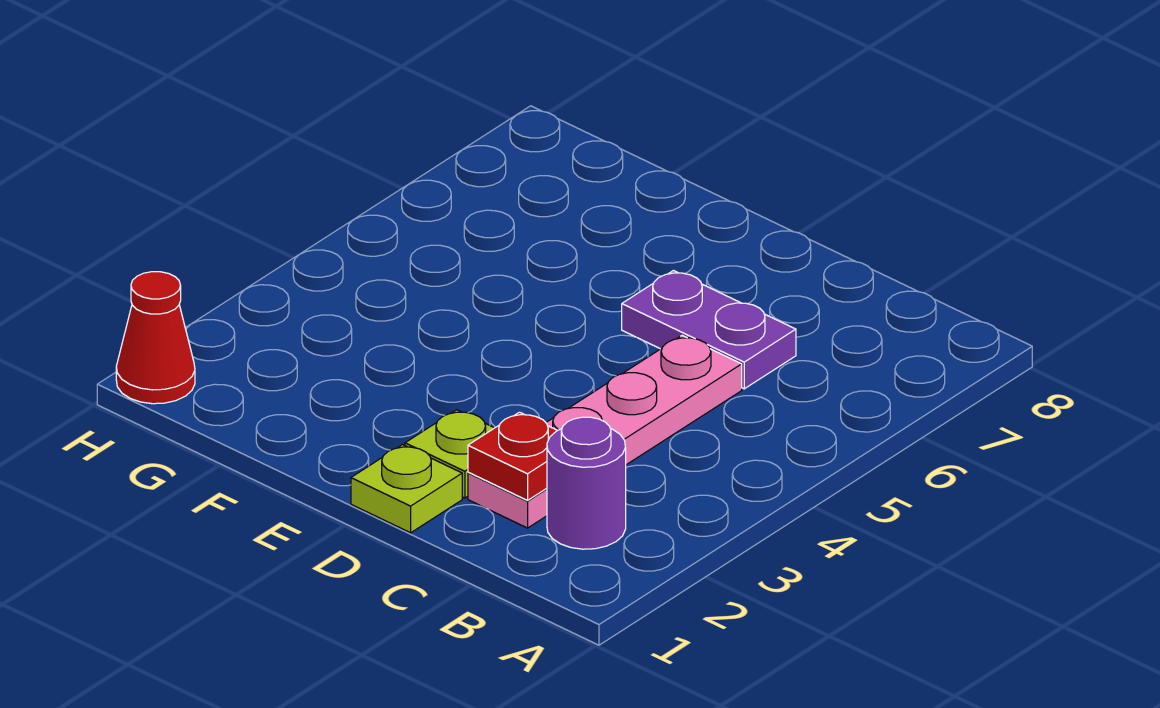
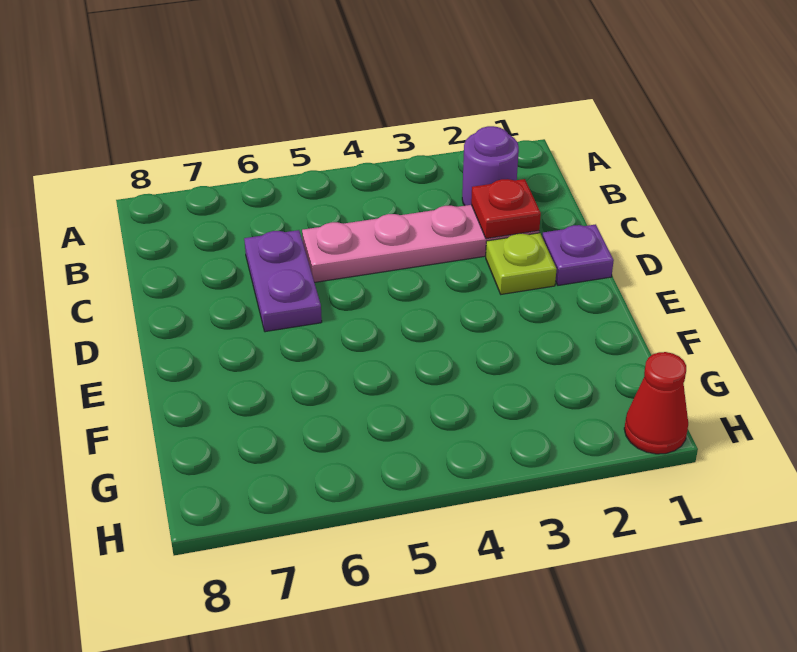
lime 1x1 plate [351,445,462,533] -> purple 1x1 plate [542,224,614,285]

